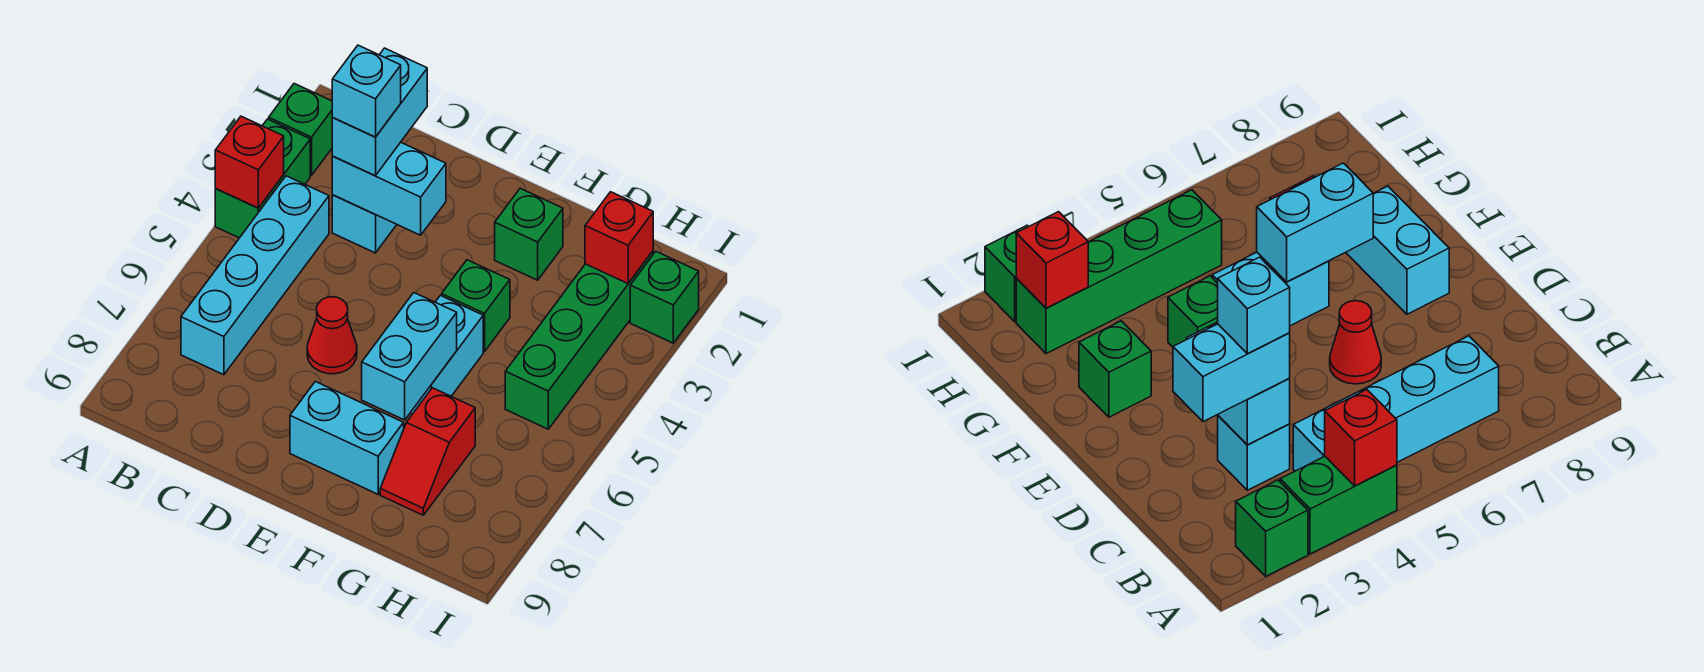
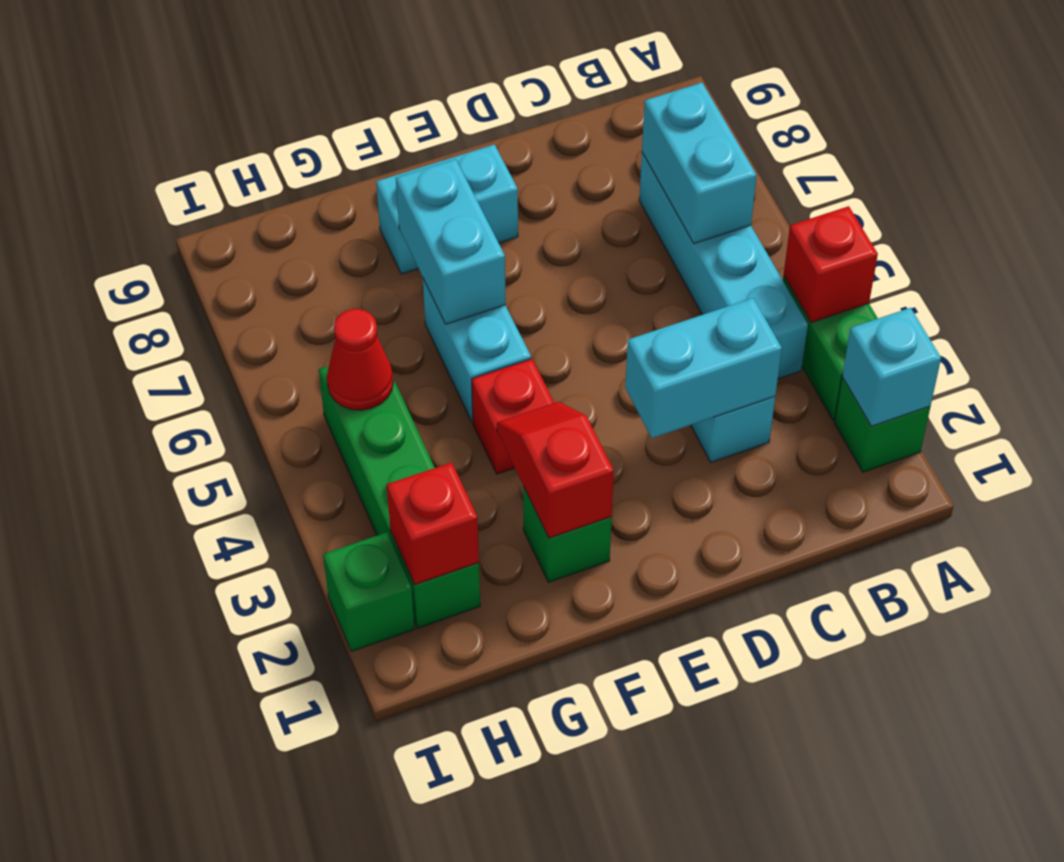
cyan 1x2 brick [332,48,427,176] -> cyan 1x2 brick moved to [642,83,757,244]
cyan 1x1 brick [332,45,401,137] -> cyan 1x1 brick moved to [842,308,941,426]
red 1x1 cone [307,297,357,374] -> red 1x1 cone moved to [327,309,393,410]
green 1x1 brick [442,260,510,352] -> red 1x1 brick [472,359,554,474]
red 1x2 slope [380,388,475,515] -> red 1x2 slope moved to [497,402,614,538]

